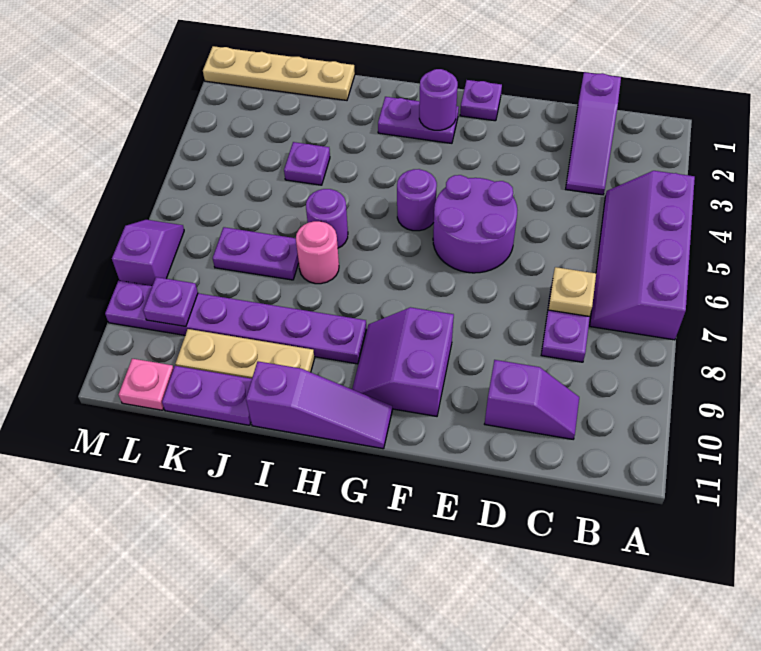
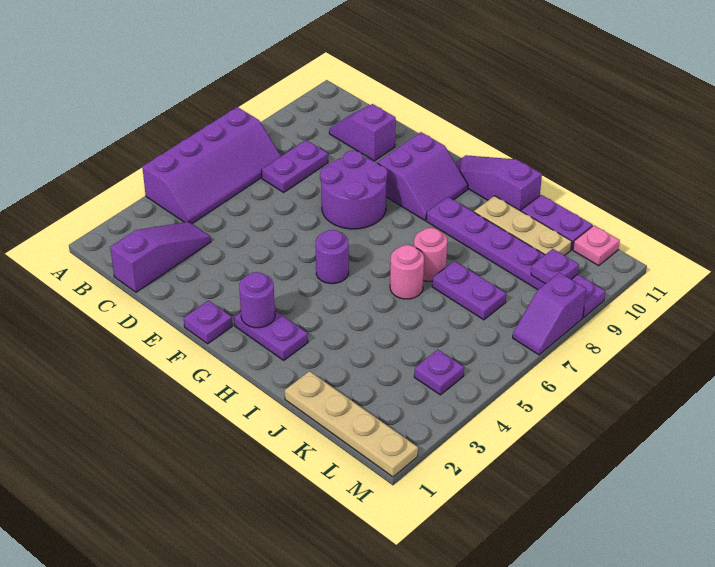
tan 1x1 plate [548,267,596,317] -> none
purple 2x2 round brick [433,175,517,273] -> purple 2x2 round brick moved to [320,151,387,229]
purple 1x1 round brick [306,189,348,248] -> pink 1x1 round brick [390,245,424,299]
purple 1x1 plate [284,142,330,185] -> purple 1x1 plate moved to [414,350,464,395]

